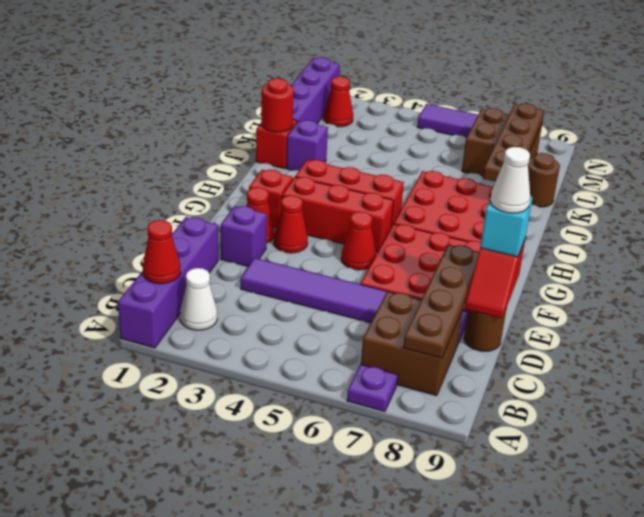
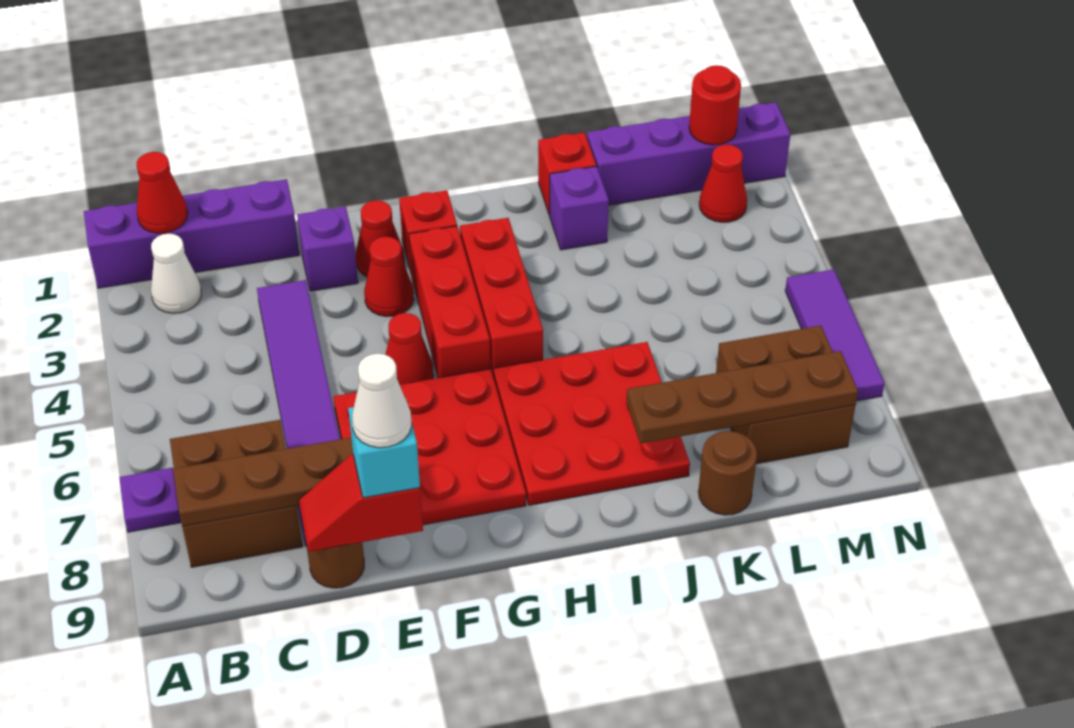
red 1x1 round brick [261,78,294,132] -> red 1x1 round brick moved to [689,65,741,145]

